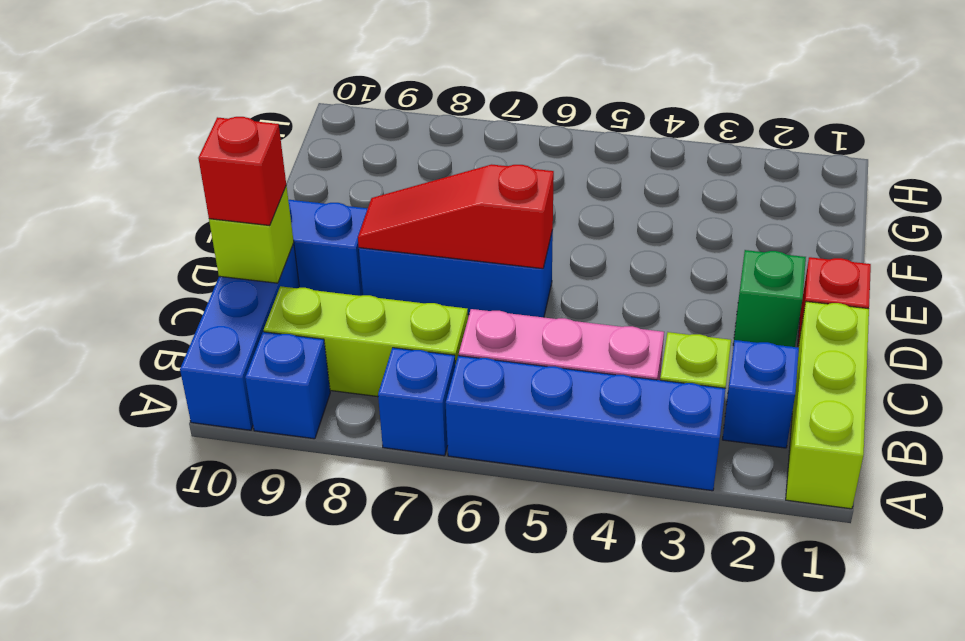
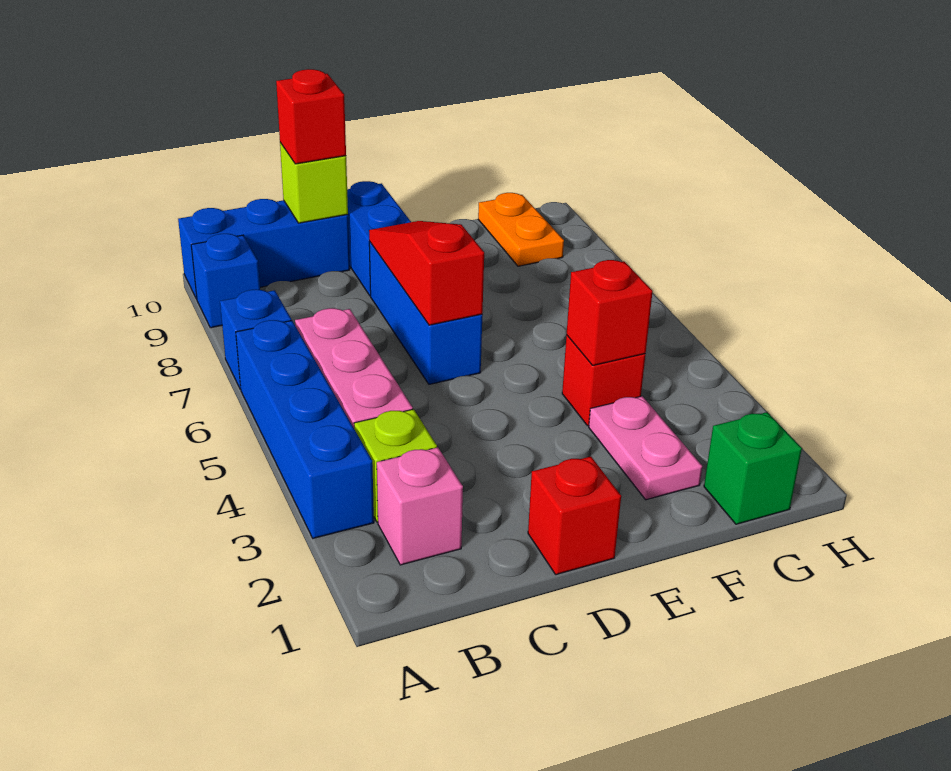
lime 1x3 brick [786,301,869,509] -> none
blue 1x1 brick [723,340,799,448] -> pink 1x1 brick [377,447,463,565]
lime 1x3 brick [264,286,468,397] -> none
green 1x1 brick [733,250,806,347] -> green 1x1 brick moved to [704,412,802,524]
none -> pink 1x2 plate [589,396,702,500]
none -> red 1x1 brick [562,335,645,426]
none -> red 1x1 brick [567,260,653,365]
none -> orange 1x2 plate [478,193,564,266]

